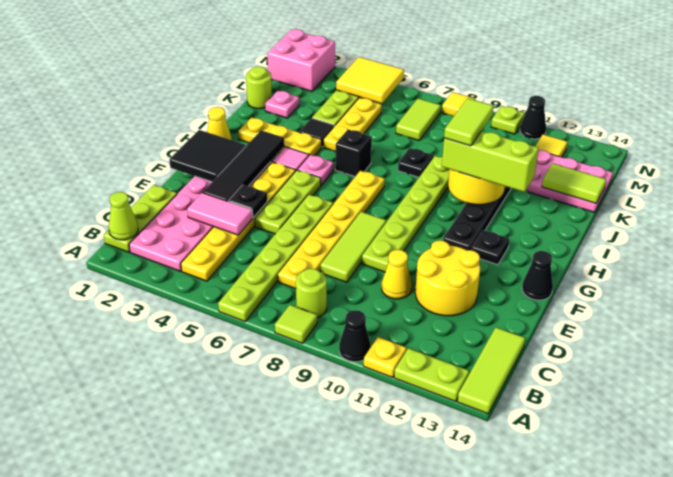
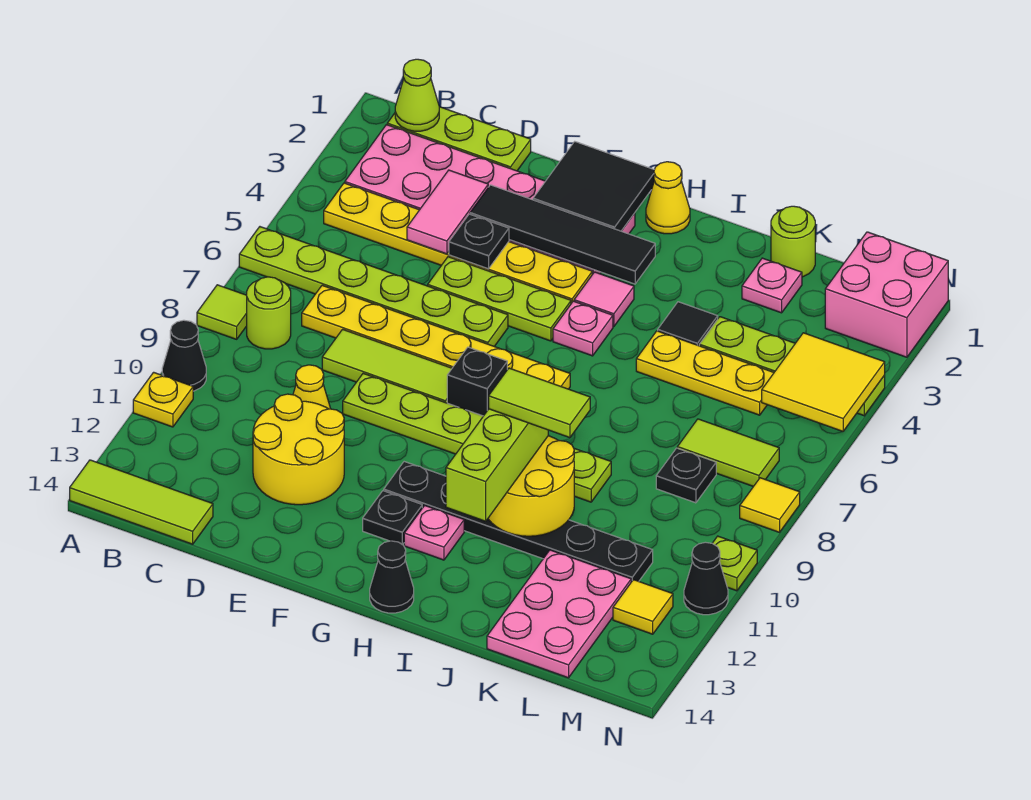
lime 1x2 plate [394,348,469,402] -> none
black 1x1 cone [522,251,553,300] -> black 1x1 cone moved to [370,541,414,613]
none -> pink 1x1 plate [404,505,464,560]
yellow 1x3 plate [238,118,322,156] -> none
black 1x1 brick [335,129,372,176] -> black 1x1 brick moved to [447,347,507,416]
black 1x1 plate [398,148,434,177] -> black 1x1 plate moved to [656,448,716,503]
lime 1x2 tile [542,163,606,203] -> none

